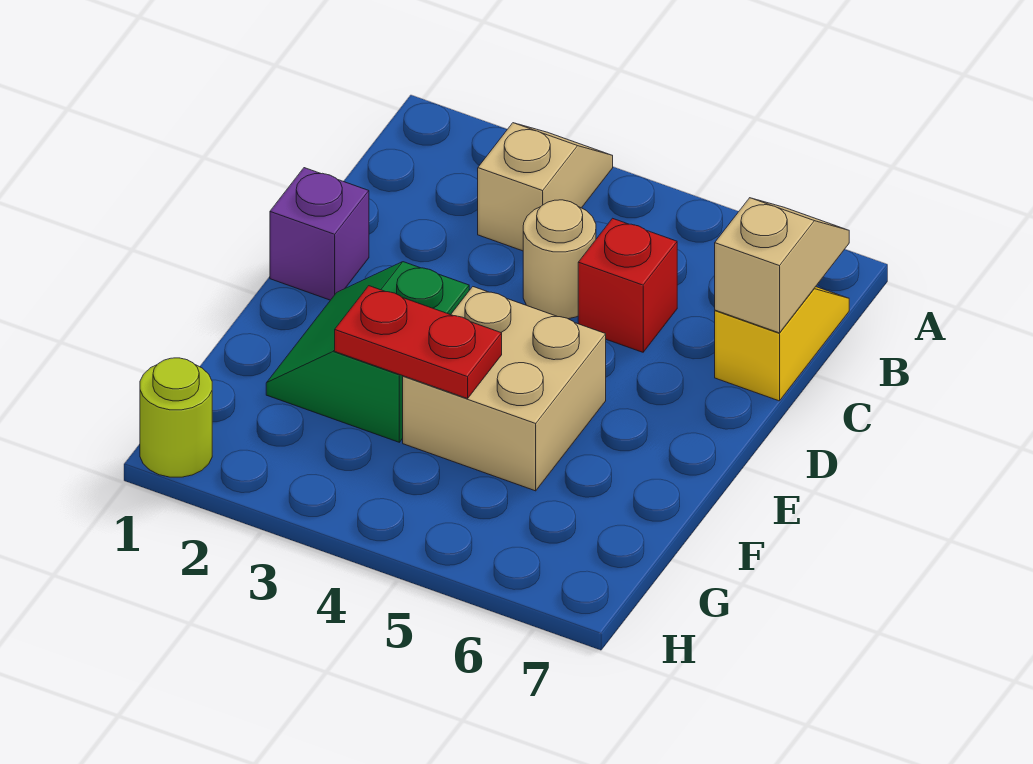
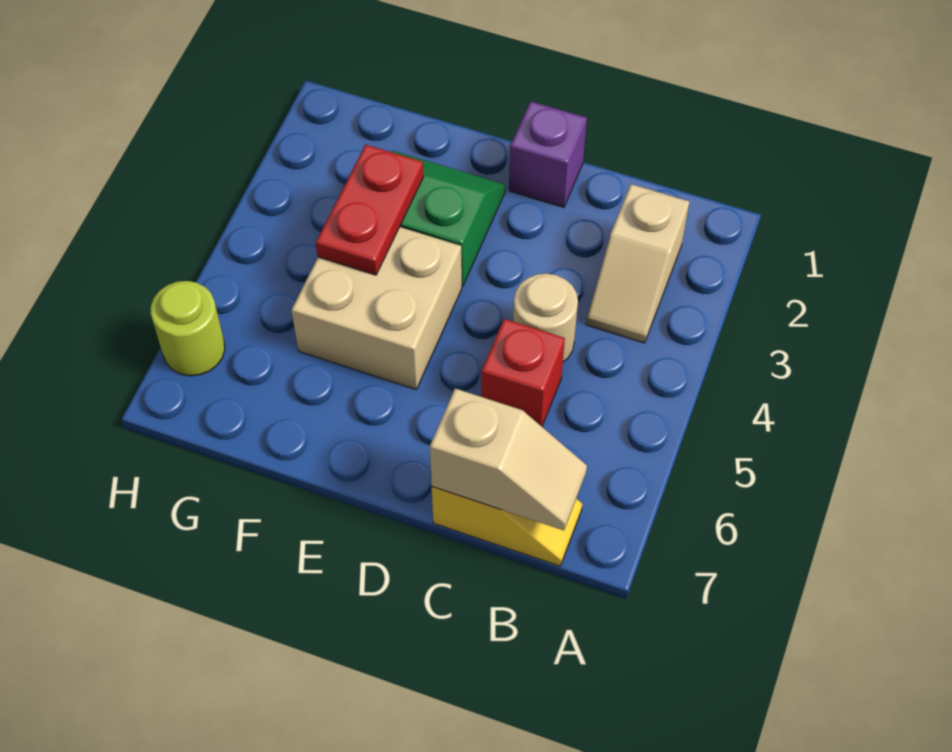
tan 1x2 slope [478,123,613,251] -> tan 1x2 slope turned to [586,184,689,343]
lime 1x1 round brick [140,358,212,477] -> lime 1x1 round brick moved to [151,281,225,376]

